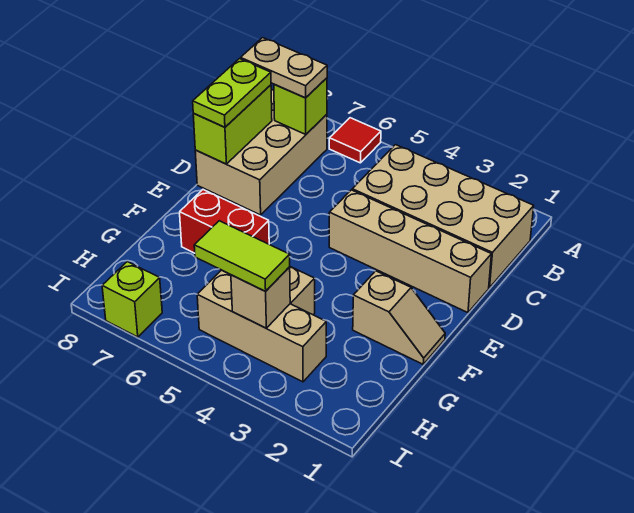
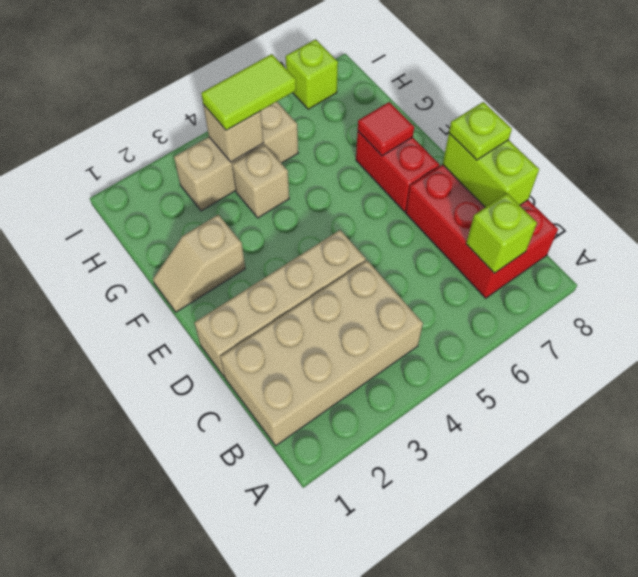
red 1x1 tile [329,118,381,163] -> red 1x1 tile moved to [358,102,414,156]
tan 2x3 brick [195,90,327,215] -> red 2x3 brick [406,165,558,298]
tan 1x2 plate [241,38,327,98] -> none
lime 1x2 plate [193,59,271,127] -> lime 1x1 plate [449,102,512,160]
red 1x2 brick [180,190,269,253] -> red 1x2 brick turned to [356,131,439,212]

